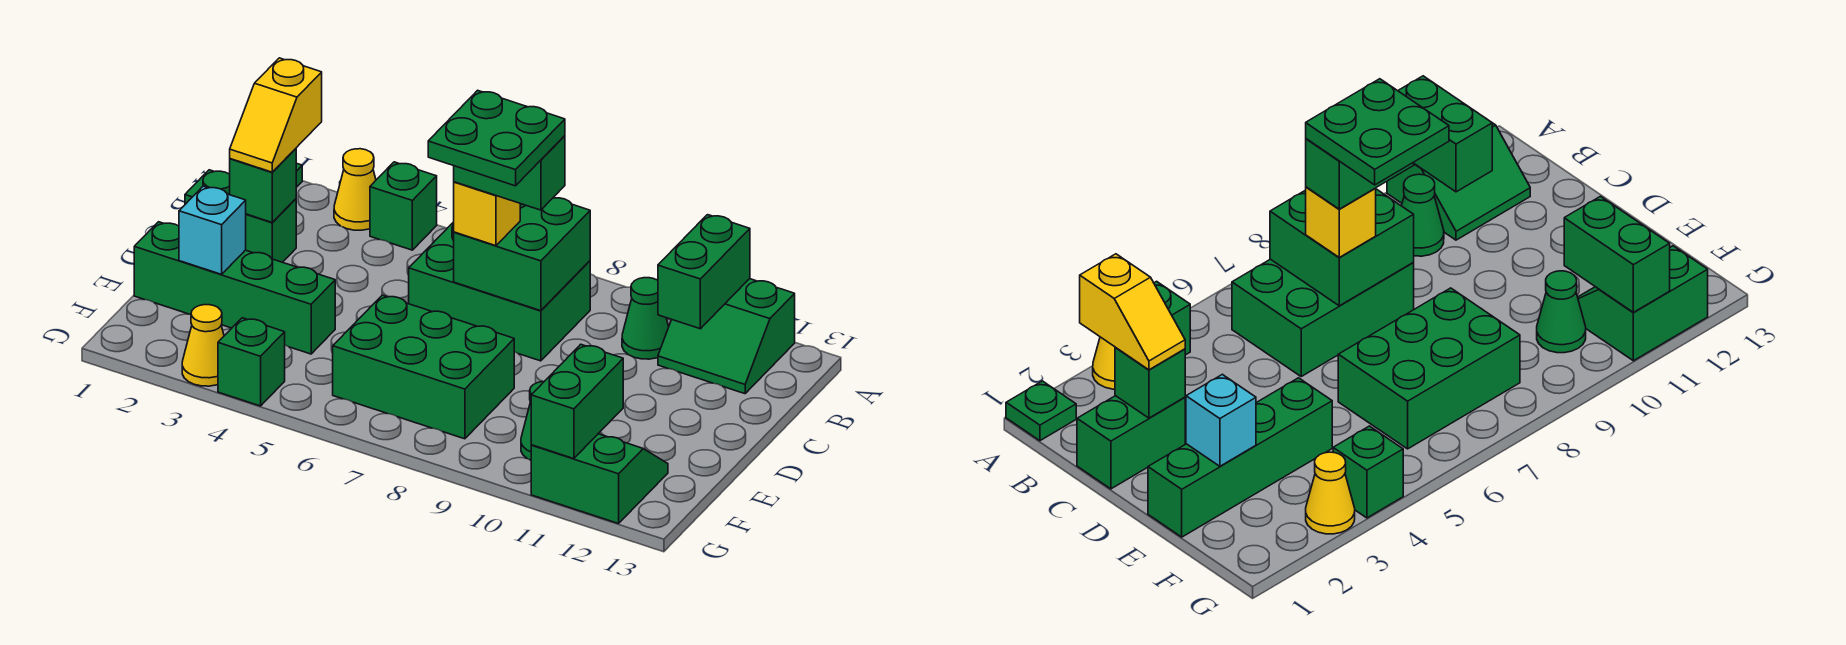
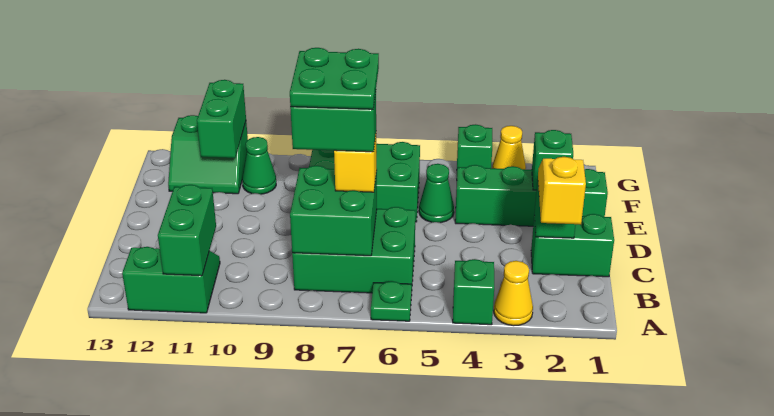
green 1x1 plate [1006,381,1076,441] -> green 1x1 plate moved to [371,281,412,321]
green 1x1 cone [622,278,669,359] -> green 1x1 cone moved to [419,164,454,223]
cyan 1x1 brick [179,186,246,274] -> green 1x1 brick [532,130,573,190]

